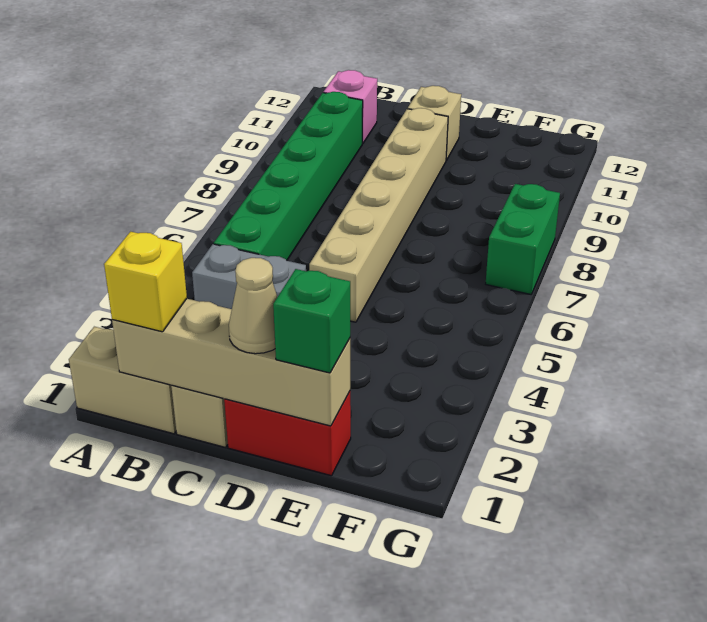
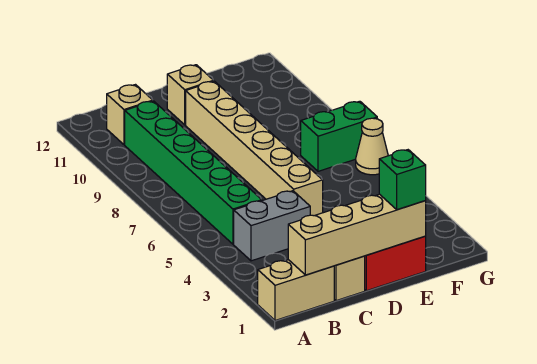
yellow 1x1 brick [104,232,187,332] -> none
pink 1x1 brick [324,70,377,144] -> tan 1x1 brick [107,85,153,145]
tan 1x1 cone [229,258,277,354] -> tan 1x1 cone moved to [356,118,388,175]
green 1x2 brick [486,184,560,294] -> green 1x2 brick turned to [301,101,377,171]

